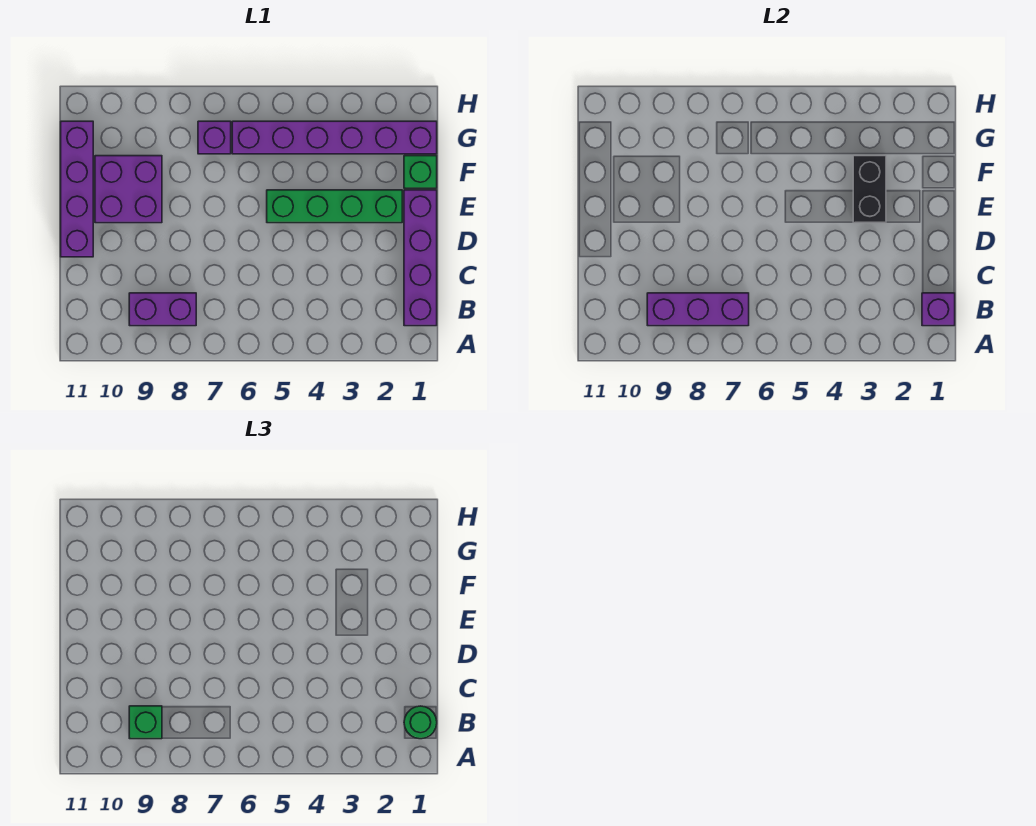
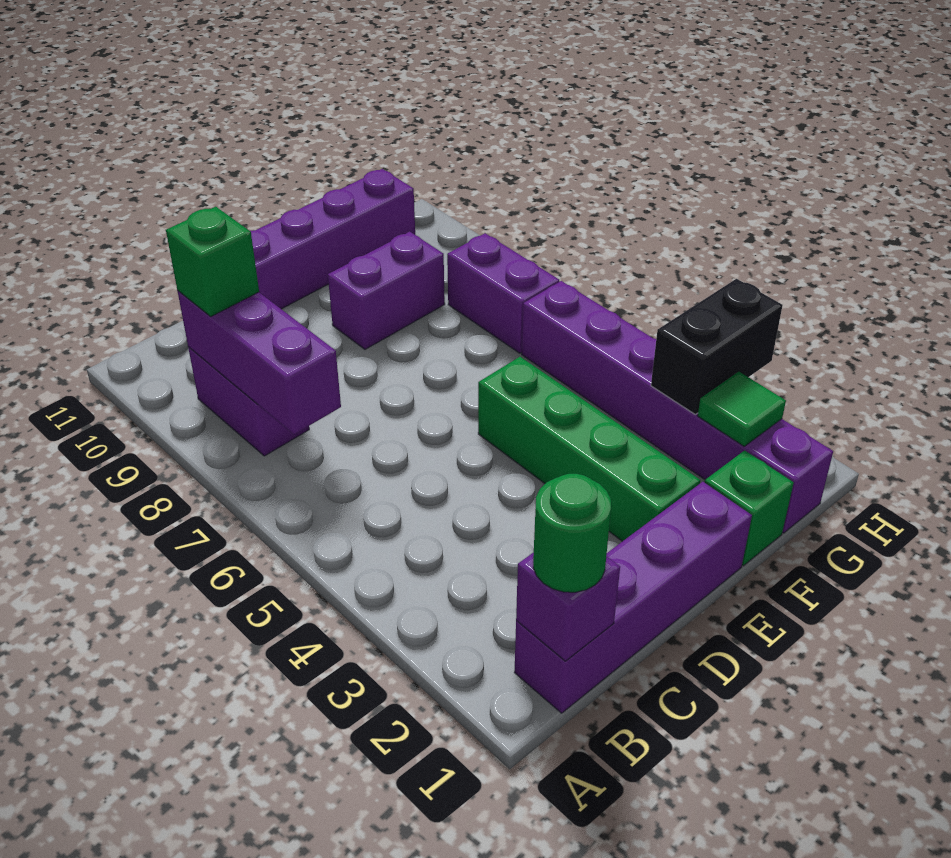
black 1x2 brick [853,156,886,223] -> black 1x2 brick moved to [651,279,783,414]
purple 2x2 brick [95,156,162,223] -> purple 1x2 brick [328,232,445,349]
none -> green 1x1 tile [698,372,786,446]
purple 1x1 brick [198,121,231,154] -> purple 1x2 brick [447,233,559,353]

